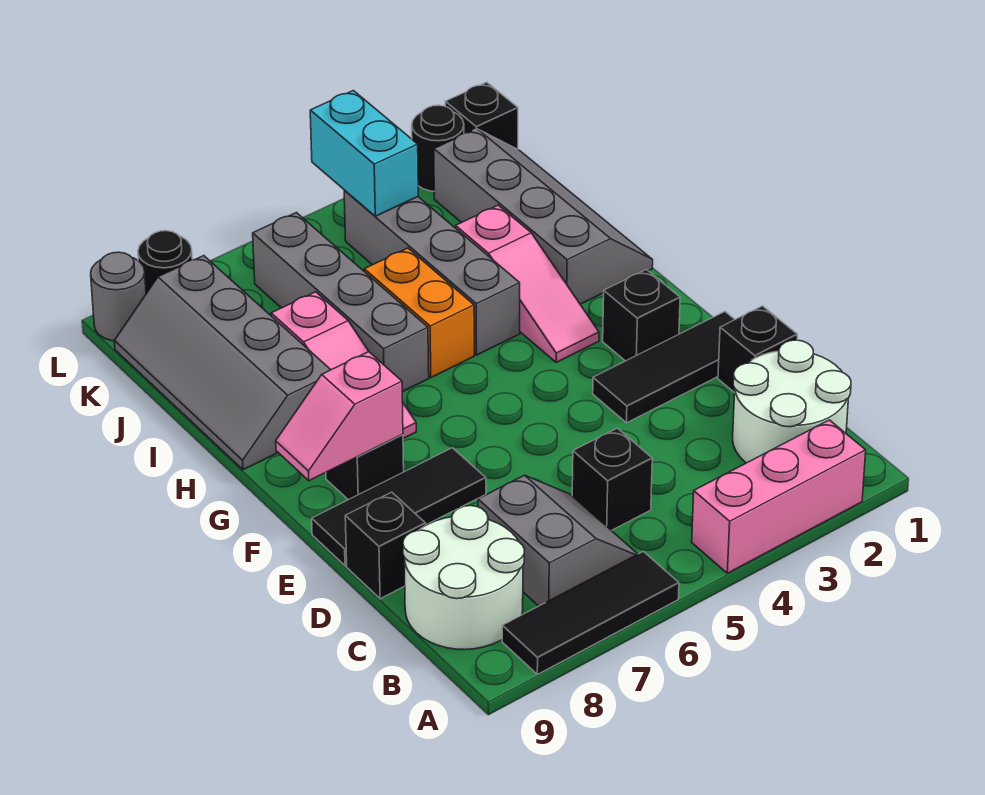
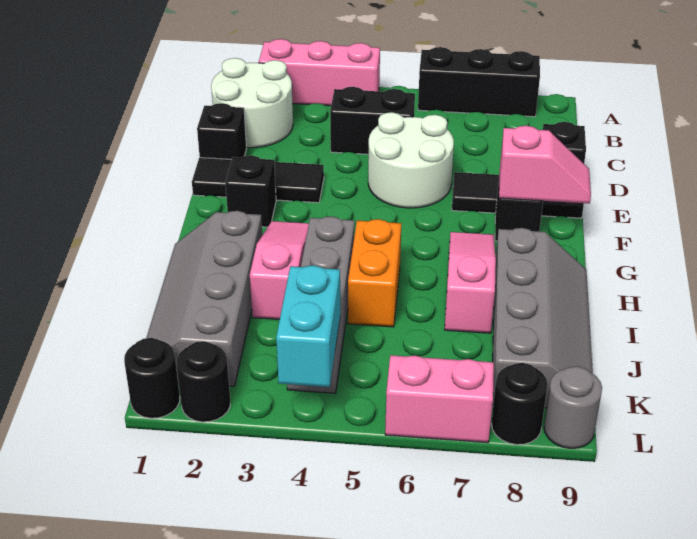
black 1x3 tile [502,551,679,674] -> black 1x3 brick [418,47,540,117]
grey 2x2 slope [478,475,637,606] -> none
white 2x2 round brick [403,506,524,650] -> white 2x2 round brick moved to [368,112,454,208]
black 1x1 brick [572,428,652,531] -> black 1x2 brick [330,87,415,154]
grey 1x4 brick [253,213,429,392] -> none
black 1x1 brick [445,82,518,149] -> black 1x1 round brick [124,338,180,418]
none -> pink 1x2 brick [385,355,494,443]

